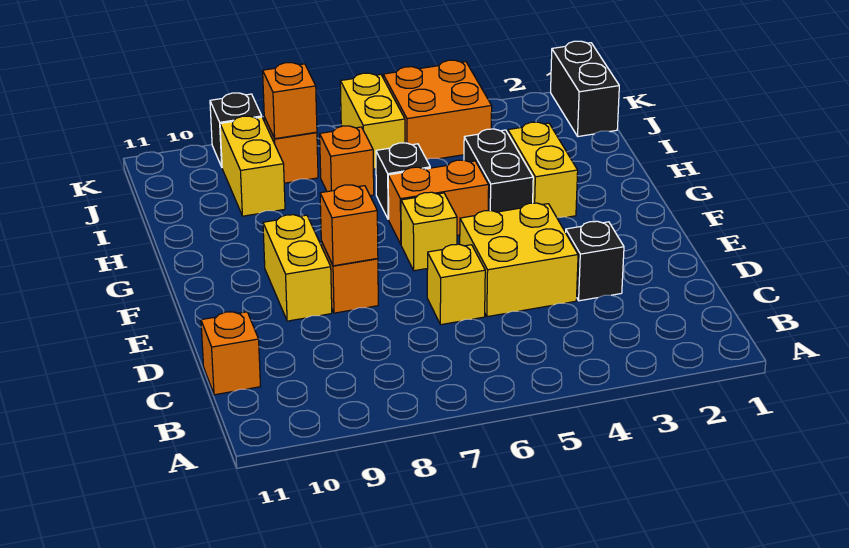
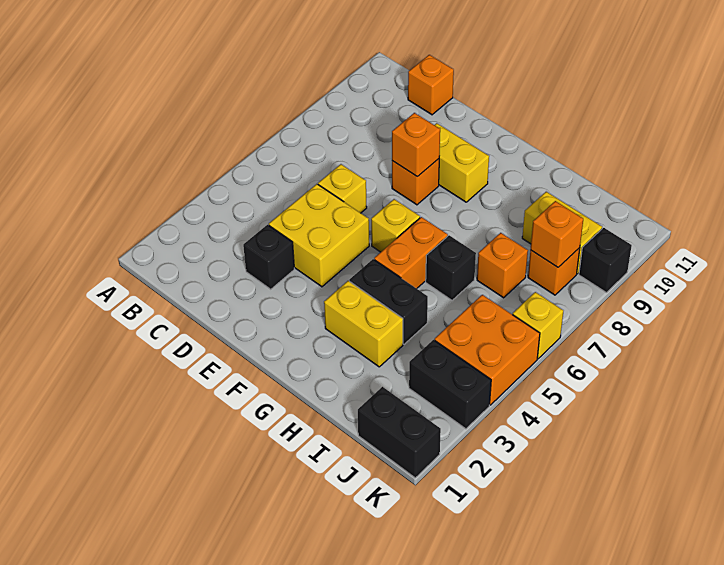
none -> black 1x2 brick [409,340,491,429]
yellow 1x2 brick [340,73,405,169] -> yellow 1x1 brick [513,292,563,359]

